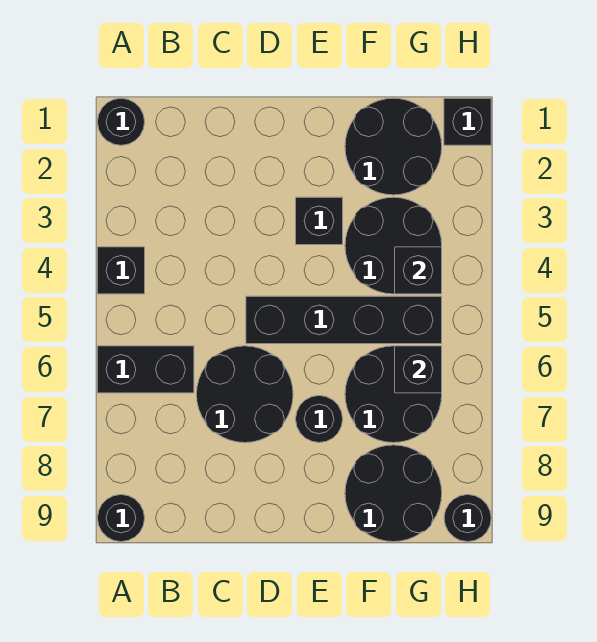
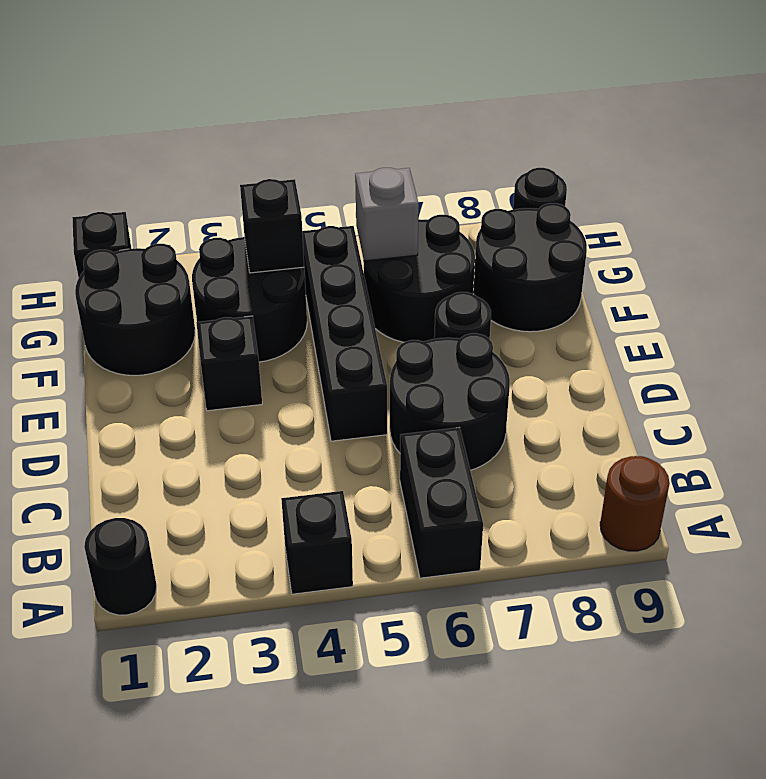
black 1x1 round brick [98,495,145,542] -> brown 1x1 round brick [600,456,670,551]
black 1x1 brick [395,346,442,393] -> grey 1x1 brick [355,168,419,261]

